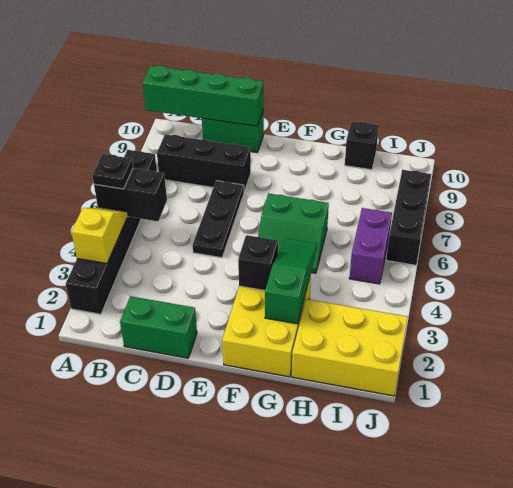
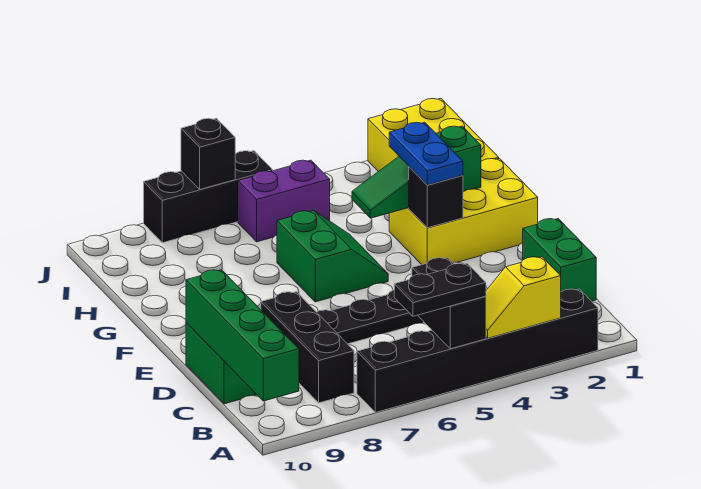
black 1x1 plate [92,154,133,189] -> black 1x2 plate [394,264,486,316]
none -> blue 1x2 plate [389,122,463,185]
black 1x1 brick [345,121,379,170] -> black 1x1 brick moved to [181,118,235,189]

